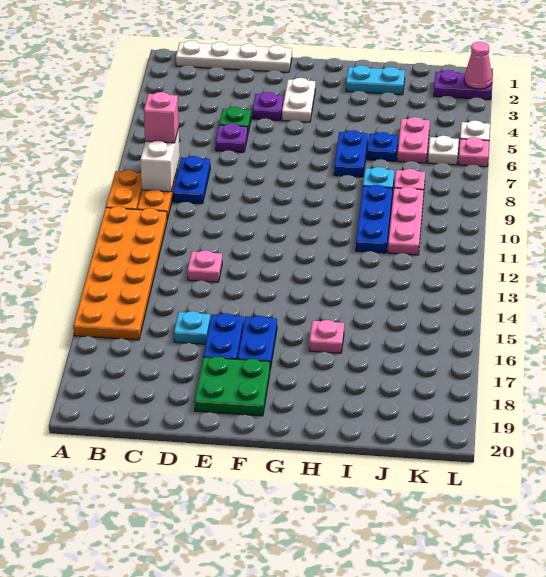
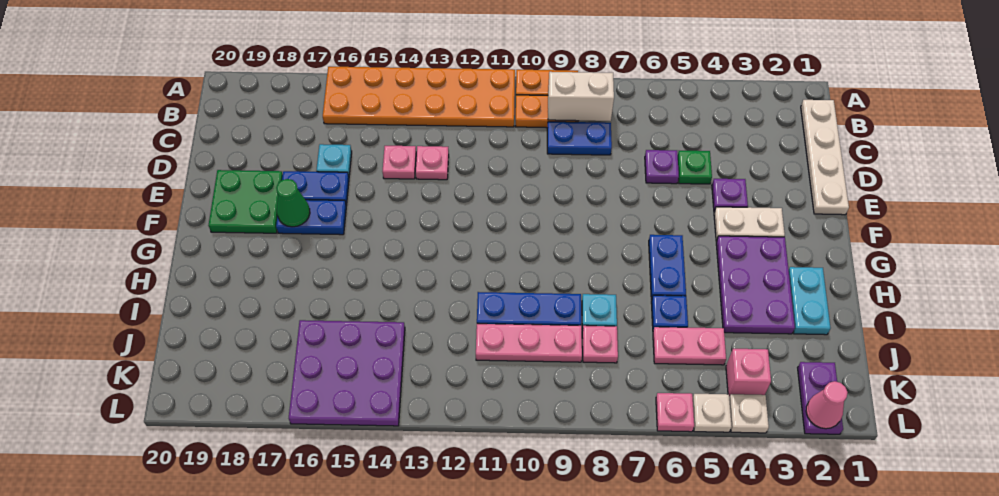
pink 1x1 brick [144,92,179,143] -> pink 1x1 brick moved to [726,349,771,397]
none -> green 1x1 cone [276,179,310,227]
none -> purple 2x3 plate [716,236,795,334]
blue 1x2 plate [334,130,368,177] -> blue 1x2 plate turned to [649,235,686,300]
pink 1x1 plate [309,320,344,353] -> pink 1x1 plate moved to [382,146,416,179]
none -> purple 3x3 plate [289,320,405,426]
white 1x1 plate [428,136,459,165] -> white 1x1 plate moved to [729,394,769,433]

